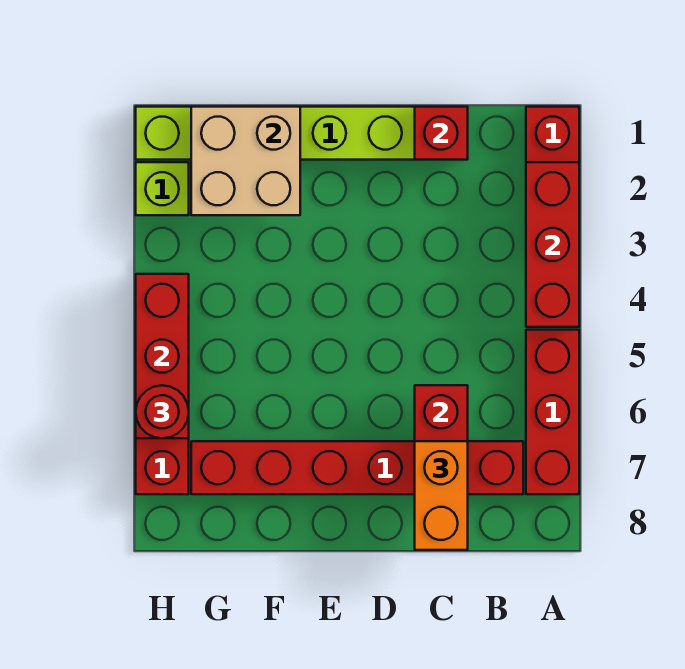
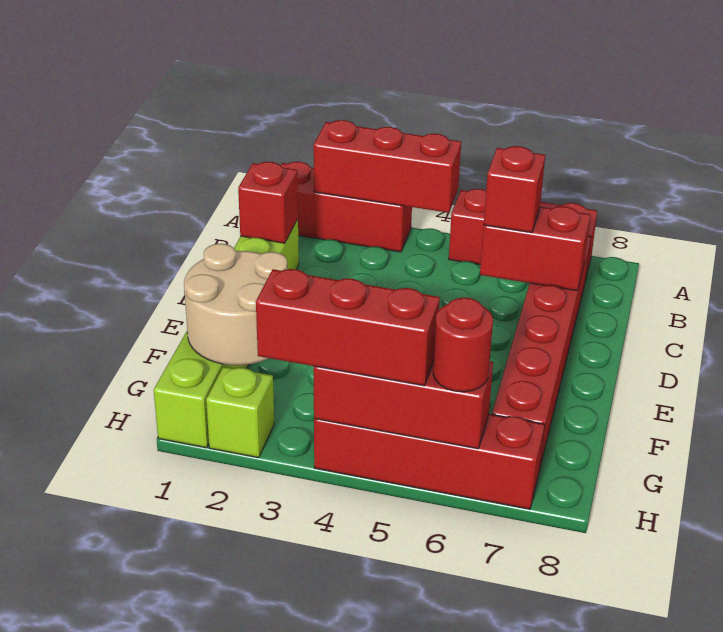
none -> red 1x1 brick [484,146,545,232]
orange 1x2 brick [415,441,468,550] -> none
tan 2x2 brick [191,107,300,215] -> tan 2x2 round brick [184,244,287,365]
none -> red 1x3 brick [256,269,440,386]

